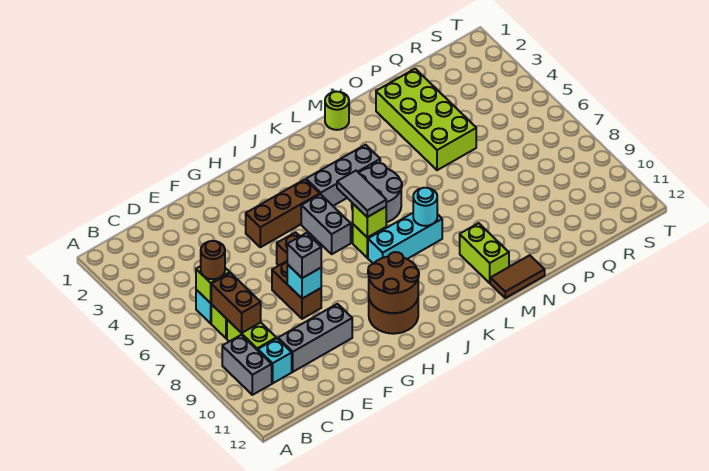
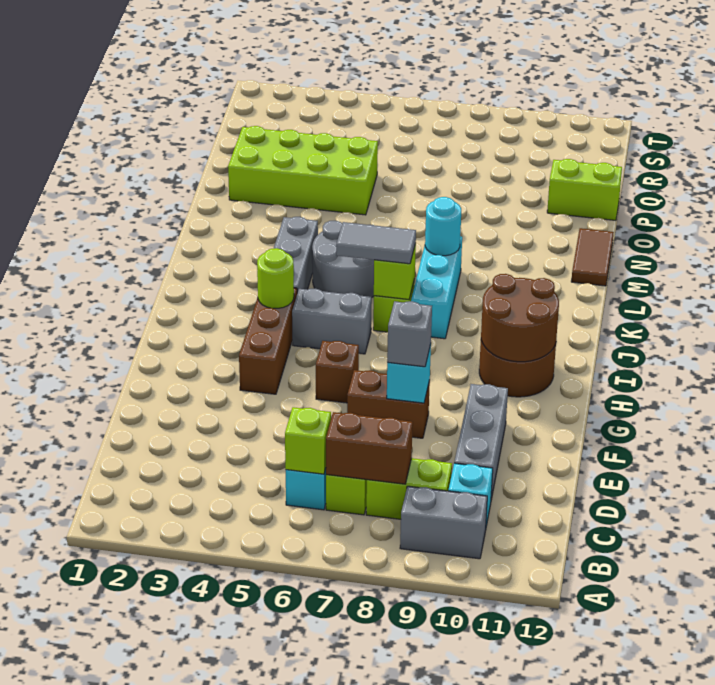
brown 1x1 round brick [201,241,225,279] -> none
lime 1x1 round brick [325,92,349,130] -> lime 1x1 round brick moved to [257,248,294,308]
lime 1x2 brick [460,223,509,283] -> lime 1x2 brick moved to [547,159,622,220]

